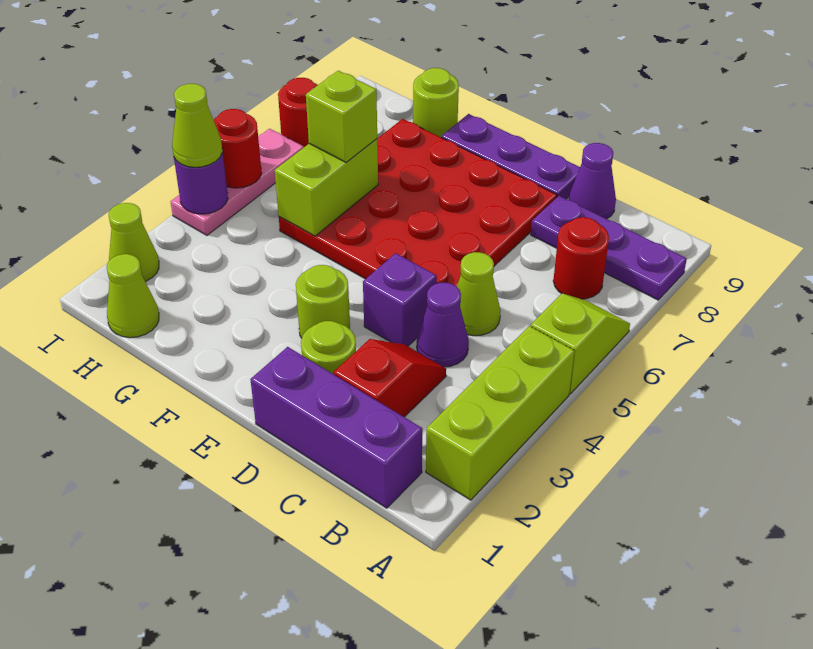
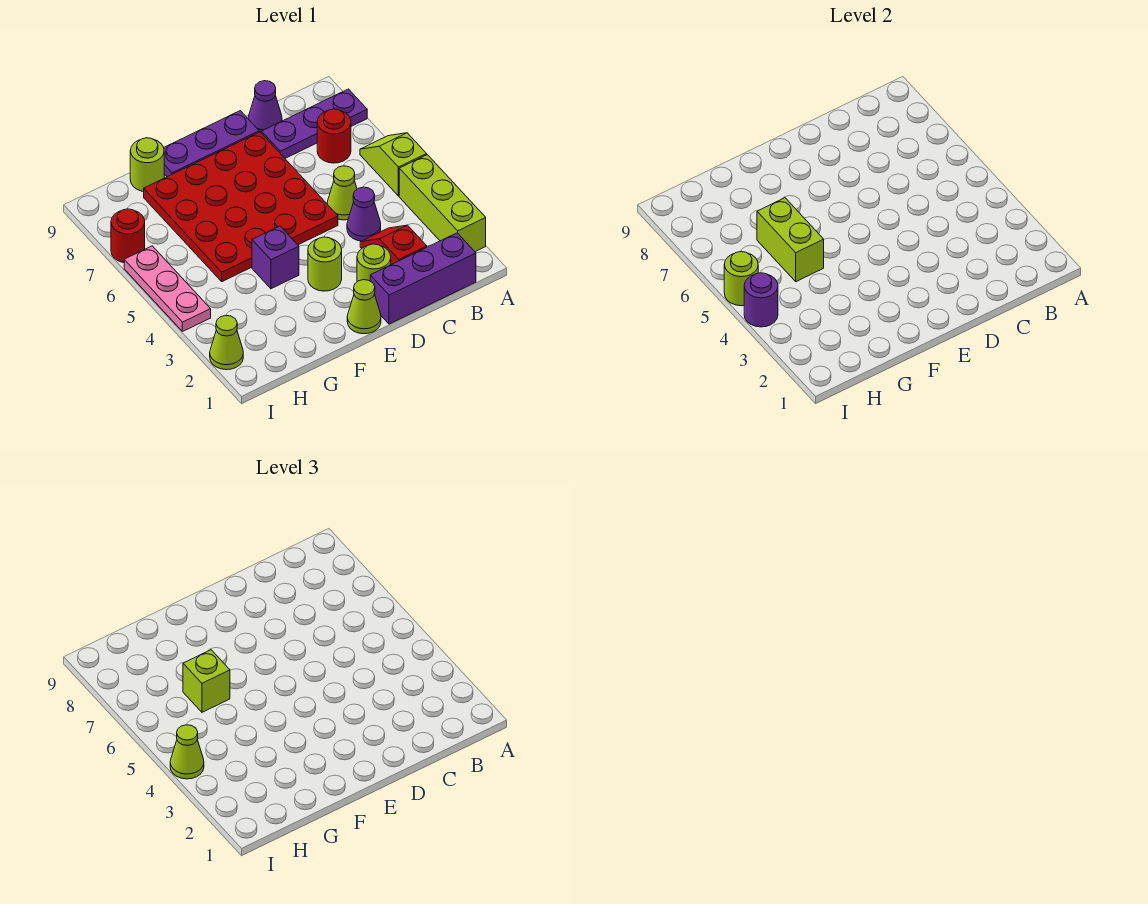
purple 1x1 brick [363,253,437,346] -> purple 1x1 brick moved to [252,226,299,289]
lime 1x1 cone [107,254,159,338] -> lime 1x1 cone moved to [347,280,381,334]
red 1x1 round brick [214,109,262,188] -> lime 1x1 round brick [724,252,758,306]

